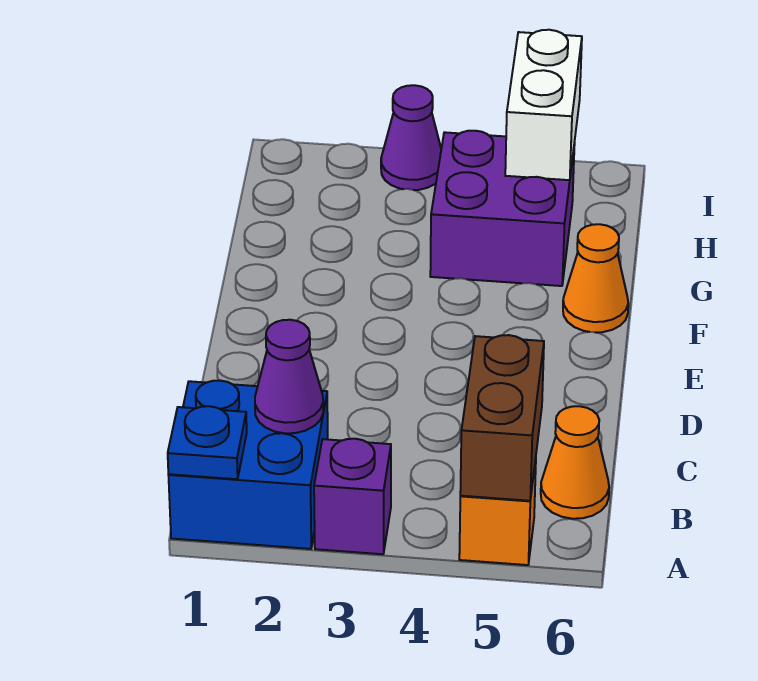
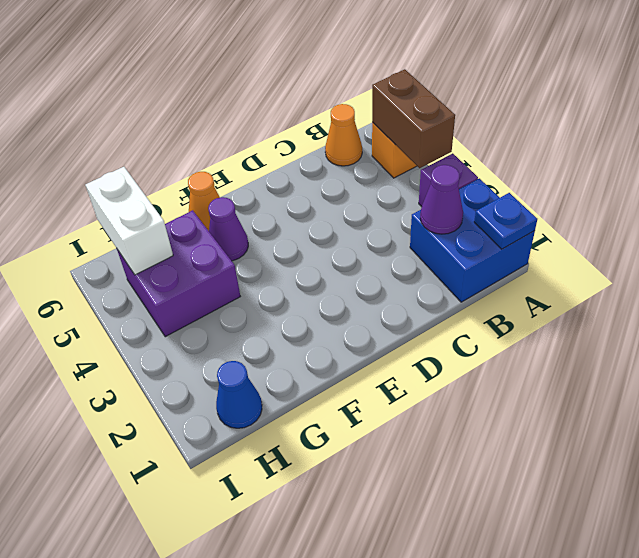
brown 1x2 brick [460,335,544,501] -> brown 1x2 brick turned to [372,69,455,168]
none -> blue 1x1 cone [216,361,262,428]
white 1x2 brick [505,30,582,180] -> white 1x2 brick turned to [86,167,173,275]
purple 1x1 cone [381,85,441,190] -> purple 1x1 cone moved to [208,197,248,261]

